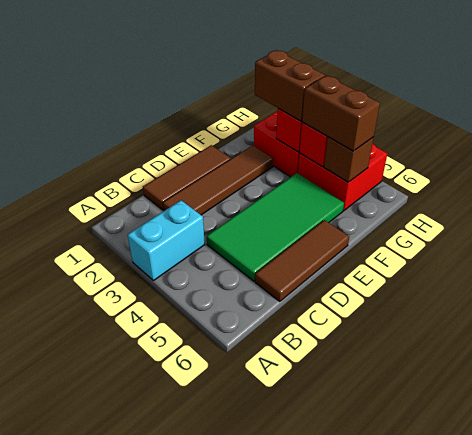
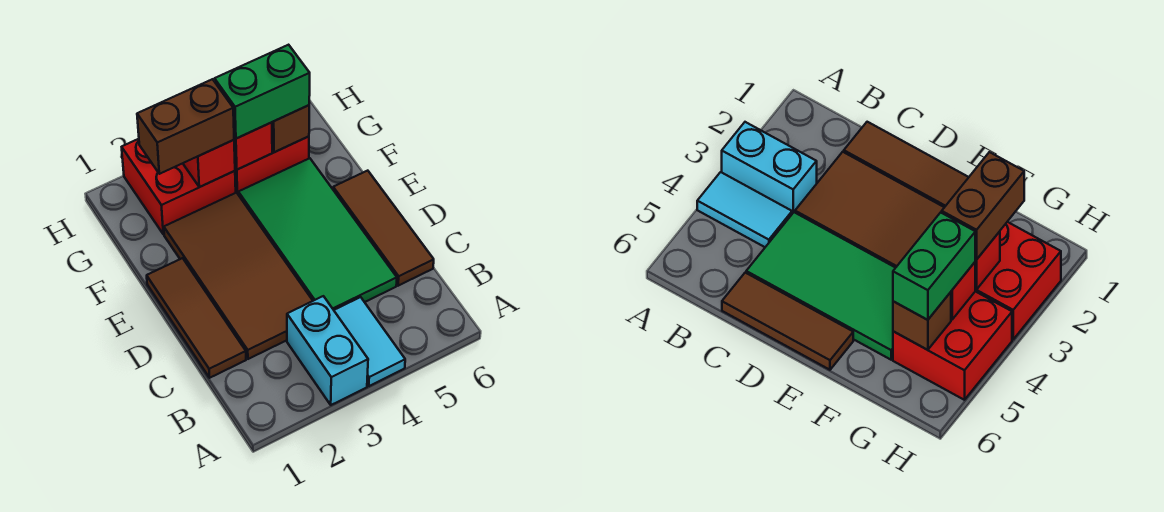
none -> cyan 1x2 tile [334,297,405,386]
brown 1x4 tile [163,145,273,215] -> brown 2x4 tile [164,193,313,359]
brown 1x2 brick [302,76,380,151] -> green 1x2 brick [215,45,310,139]

